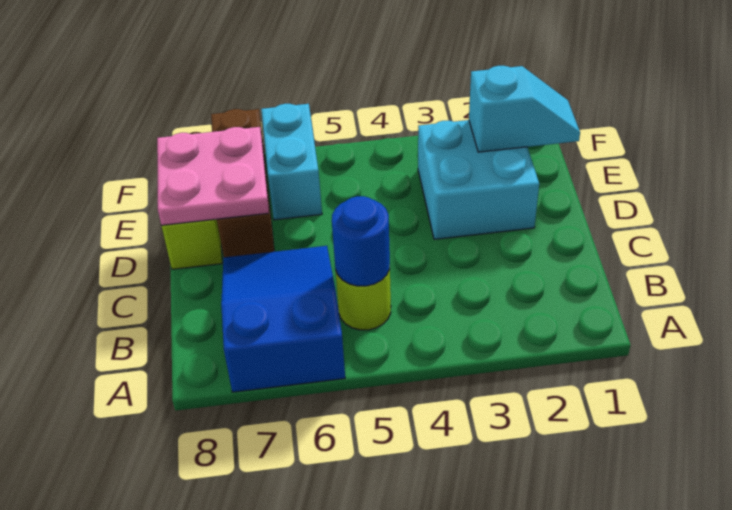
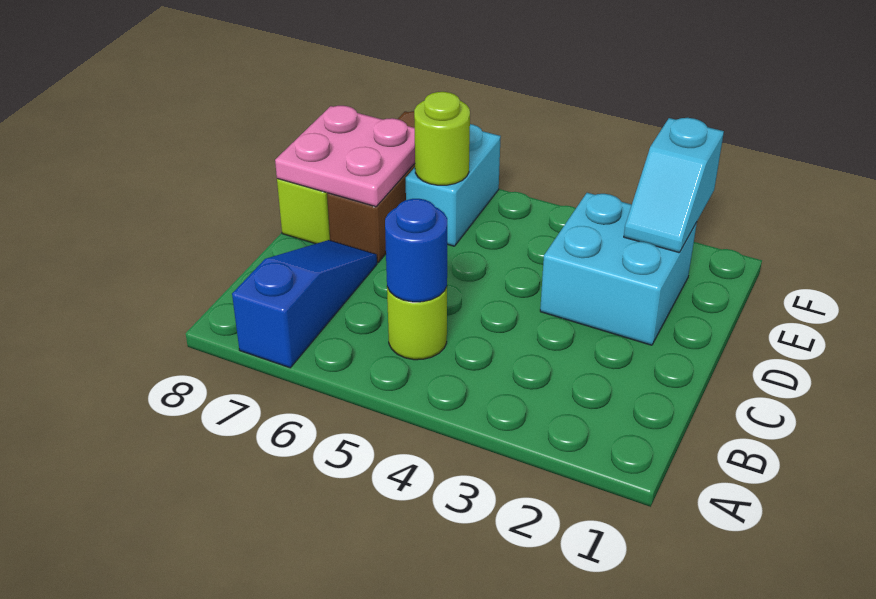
blue 2x3 slope [221,246,345,392] -> blue 1x3 slope [232,240,377,368]
cyan 1x2 slope [469,66,580,152] -> cyan 1x2 slope turned to [624,118,724,253]
none -> lime 1x1 round brick [414,92,470,185]

